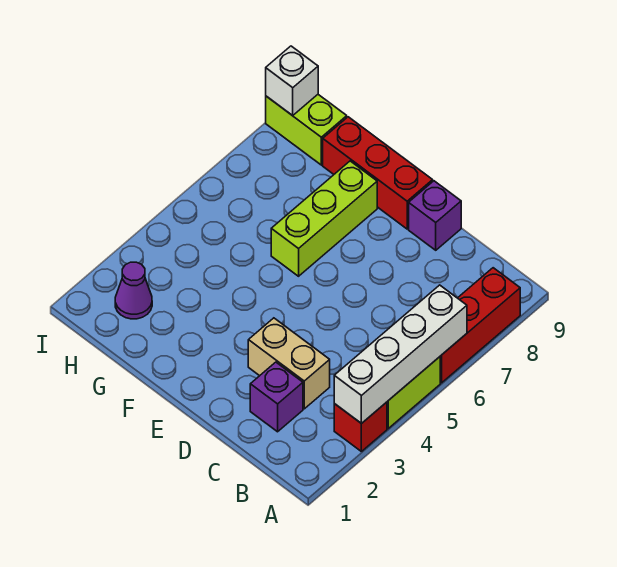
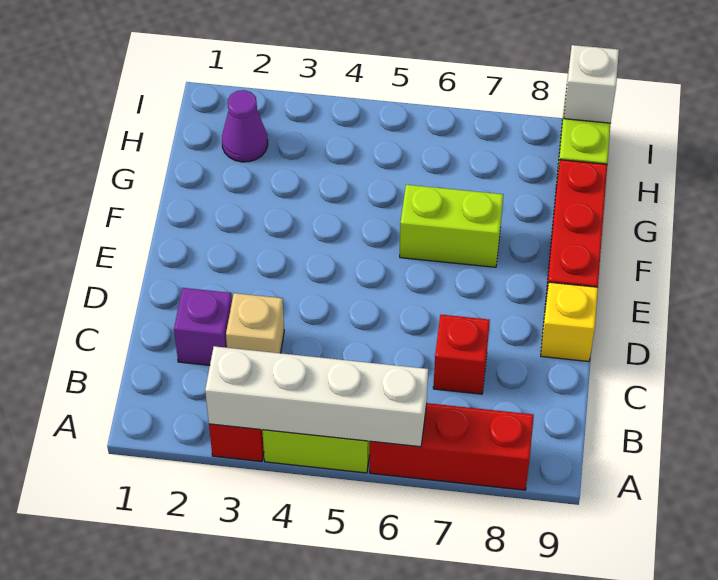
tan 1x2 brick [248,318,330,409] -> tan 1x1 brick [226,293,284,353]
none -> red 1x1 brick [433,315,490,394]
purple 1x1 brick [409,181,461,250] -> yellow 1x1 brick [541,282,598,361]
lime 1x3 brick [271,161,377,276] -> lime 1x2 brick [400,185,503,267]

